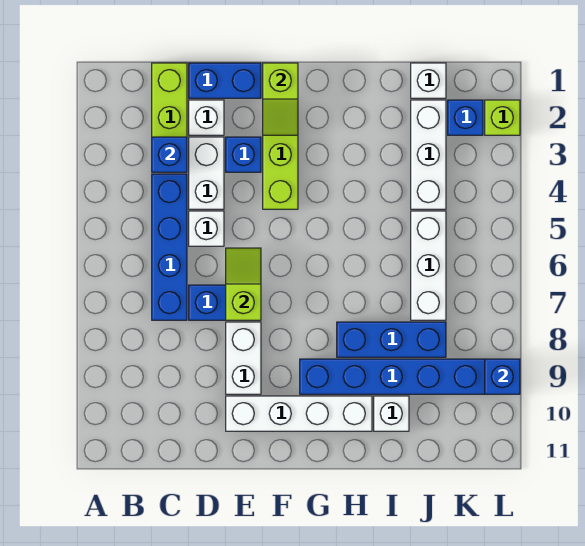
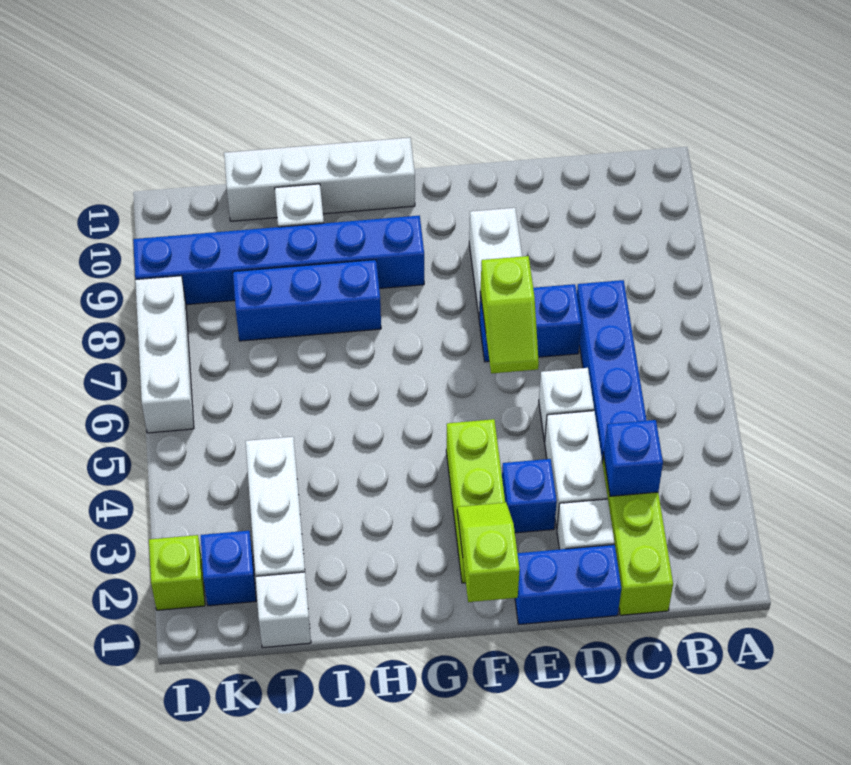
white 1x4 brick [226,396,372,431] -> white 1x4 brick moved to [224,138,415,221]
white 1x3 brick [411,211,446,320] -> white 1x3 brick moved to [135,276,194,433]
blue 1x1 brick [485,359,520,394] -> none

